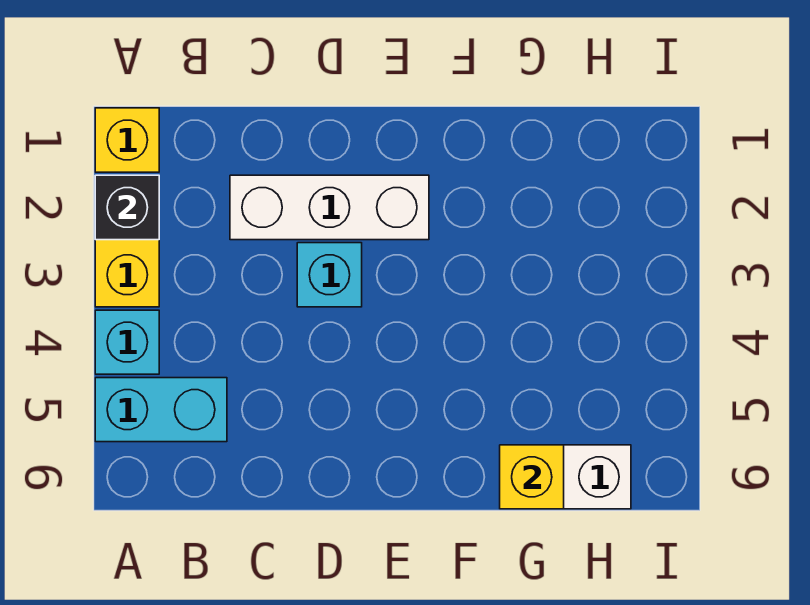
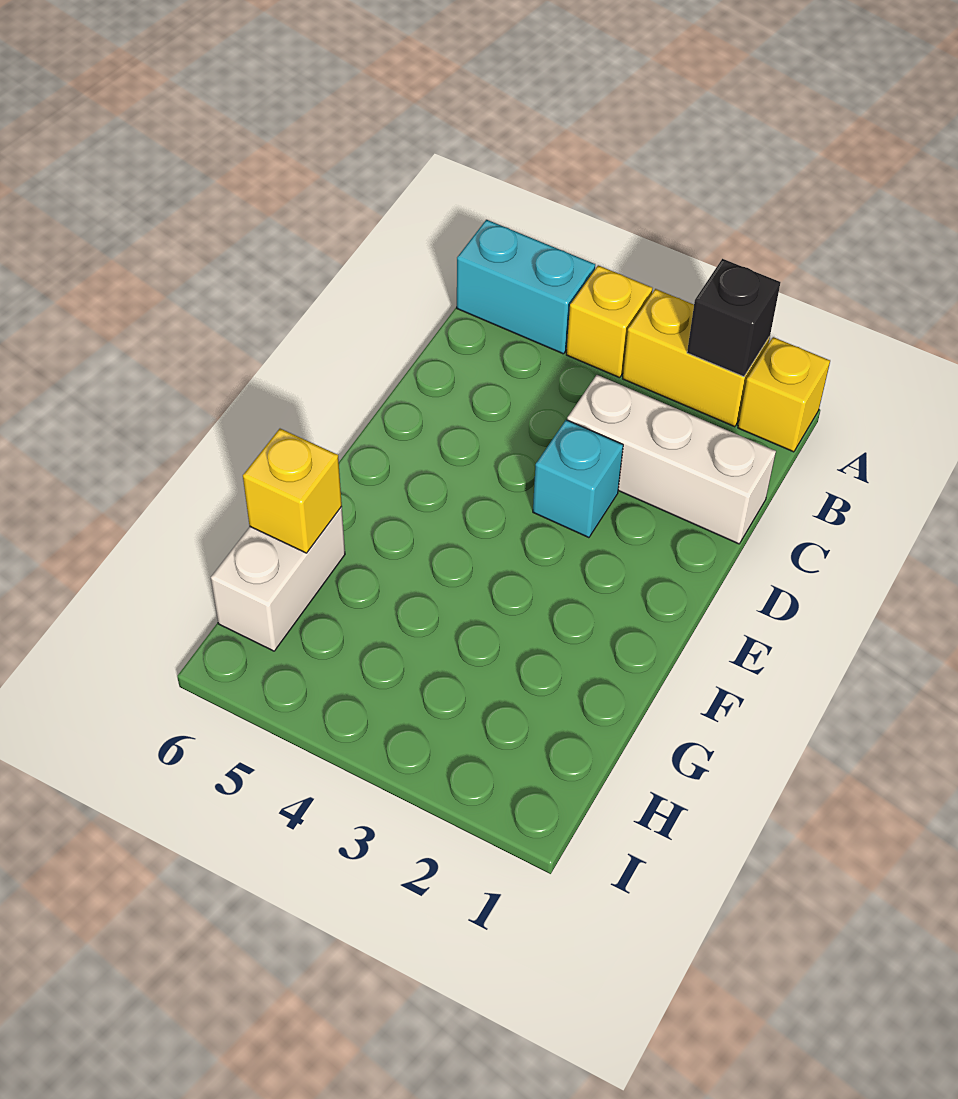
cyan 1x1 brick [95,310,159,374] -> yellow 1x1 brick [566,265,653,378]
cyan 1x2 brick [95,378,227,442] -> cyan 1x2 brick turned to [457,220,595,354]
white 1x3 brick [230,175,429,240] -> white 1x3 brick turned to [567,375,776,544]

